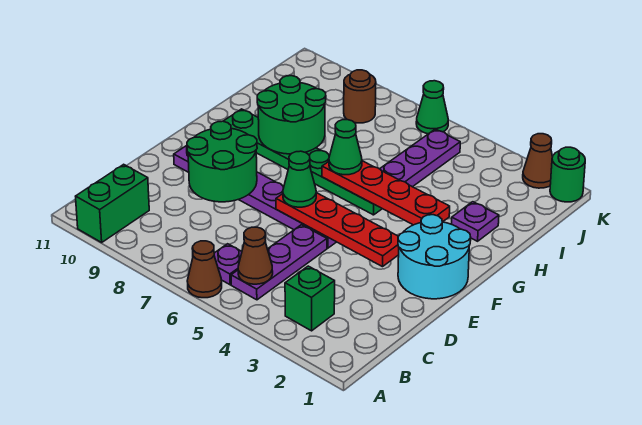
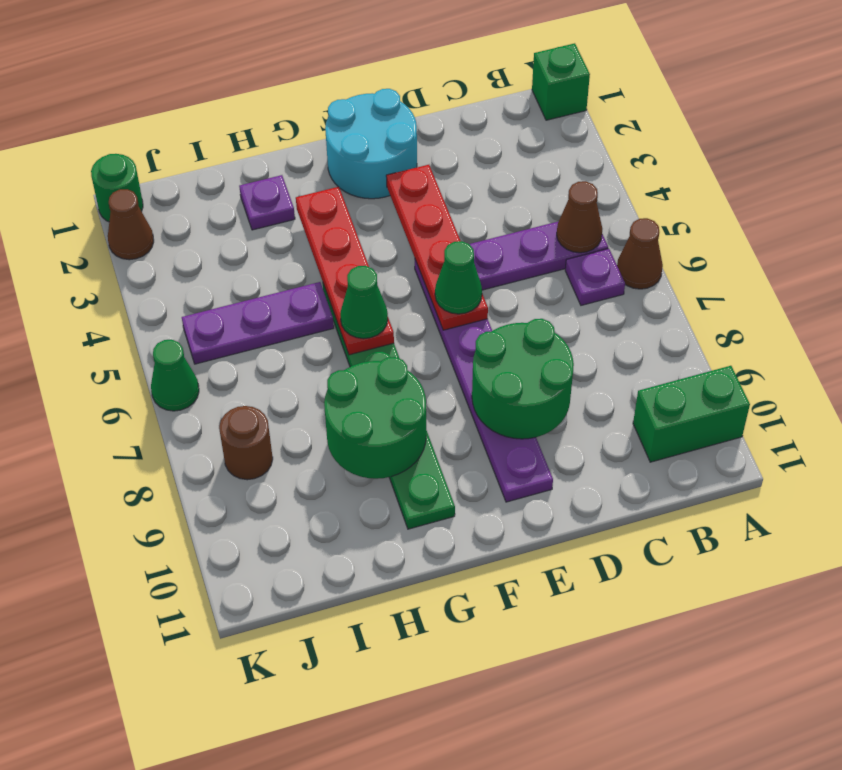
green 1x1 brick [285,266,335,331] -> green 1x1 brick moved to [532,43,590,120]

